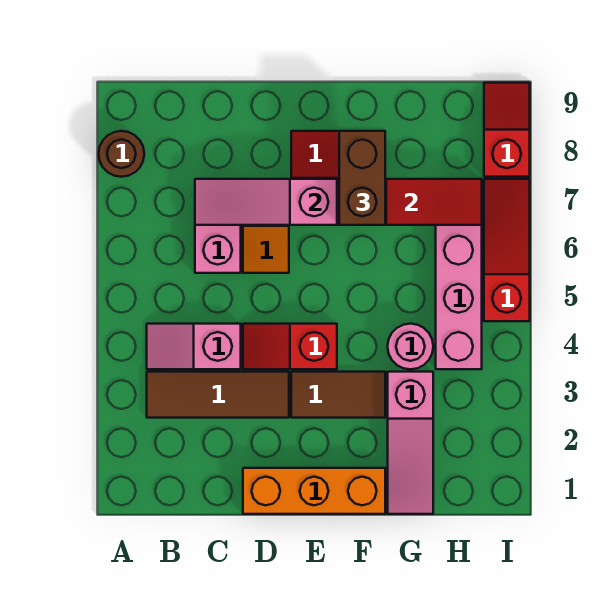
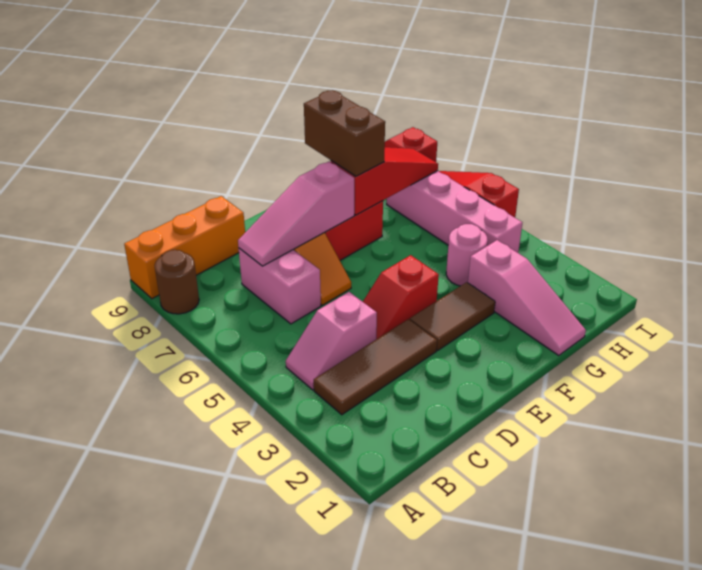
orange 1x3 brick [243,468,385,514] -> orange 1x3 brick moved to [124,196,245,299]

